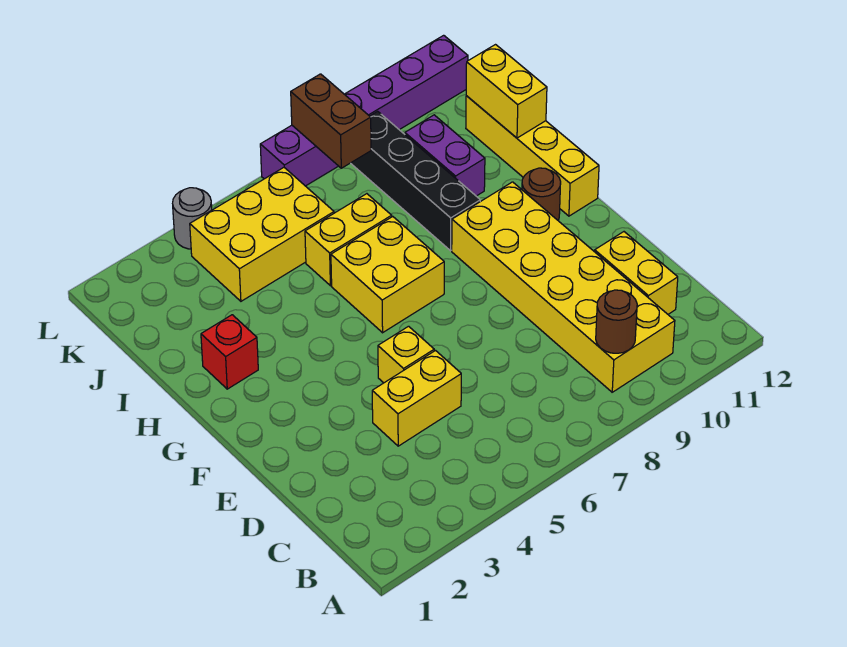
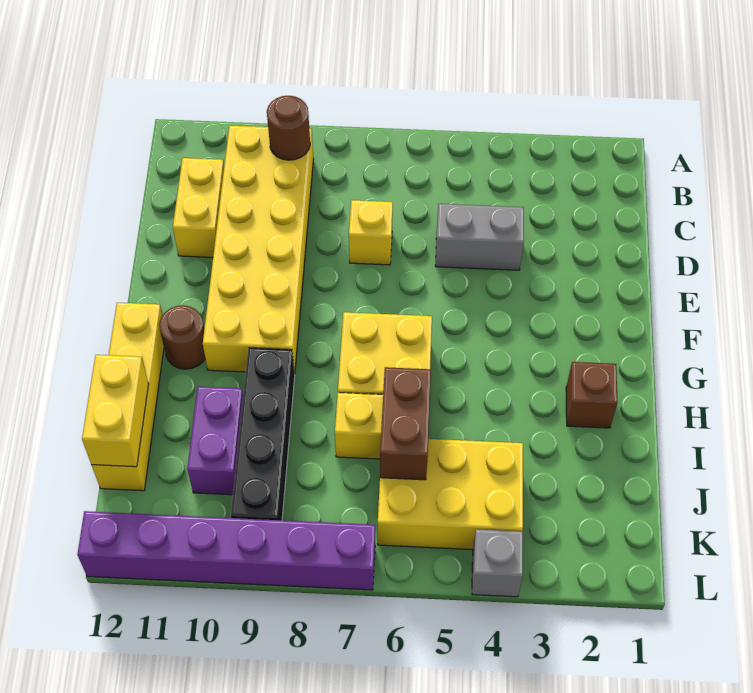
yellow 1x2 brick [372,351,461,446] -> grey 1x2 brick [435,204,524,270]
yellow 1x1 brick [378,326,434,383] -> yellow 1x1 brick moved to [349,200,393,265]
red 1x1 brick [201,315,258,389] -> brown 1x1 brick [566,362,618,428]
brown 1x2 brick [291,74,371,168] -> brown 1x2 brick moved to [380,367,431,480]
grey 1x1 round brick [173,188,212,249] -> grey 1x1 brick [472,529,523,597]

